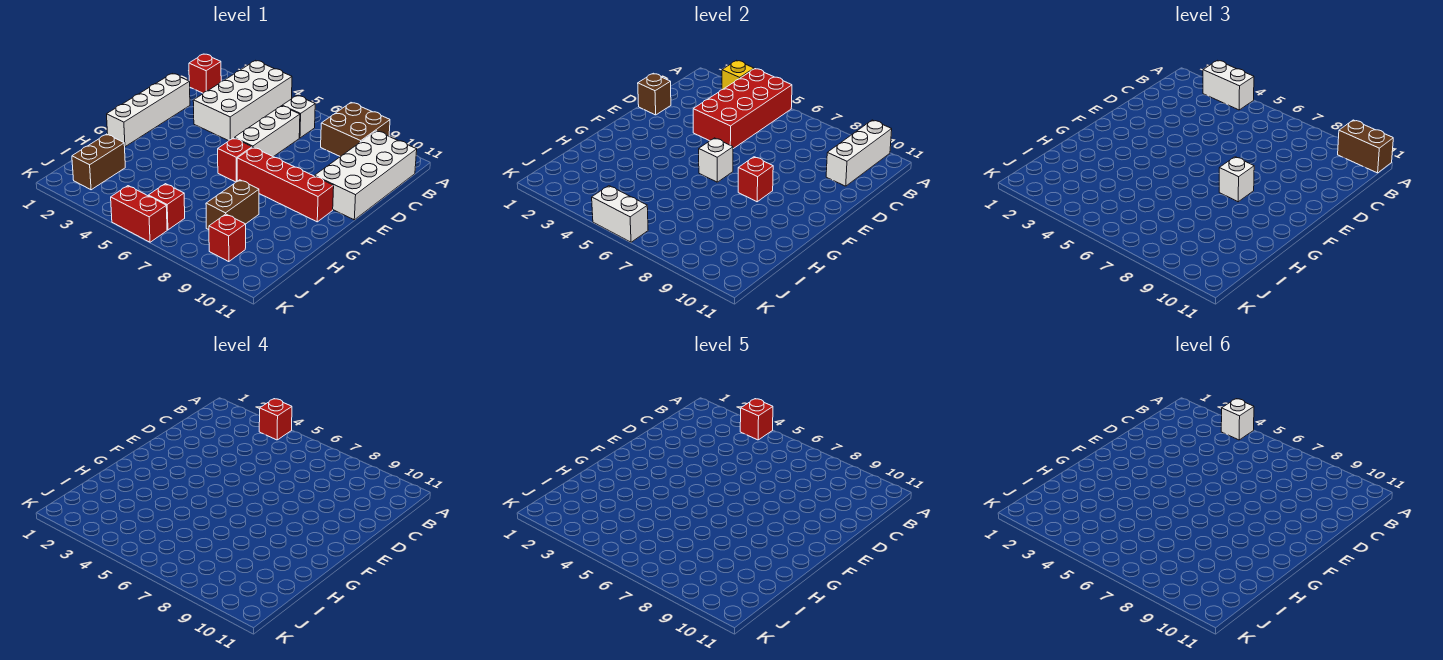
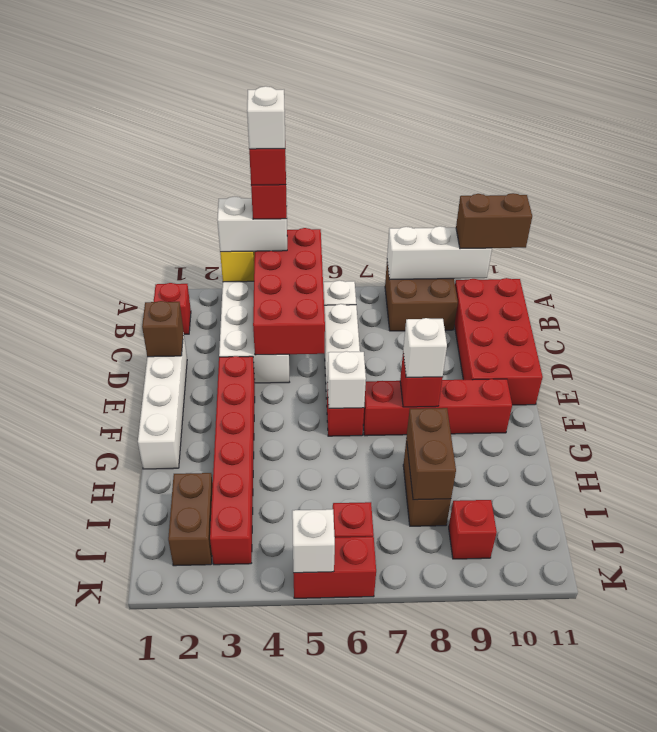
white 1x3 brick [826,120,892,186] -> white 1x3 brick turned to [387,226,492,280]
white 2x4 brick [315,131,417,220] -> red 2x4 brick [454,278,543,405]
none -> red 1x6 brick [210,356,255,565]
none -> brown 1x2 brick [406,408,456,500]
white 1x2 brick [592,186,648,242] -> white 1x1 brick [292,509,335,573]

